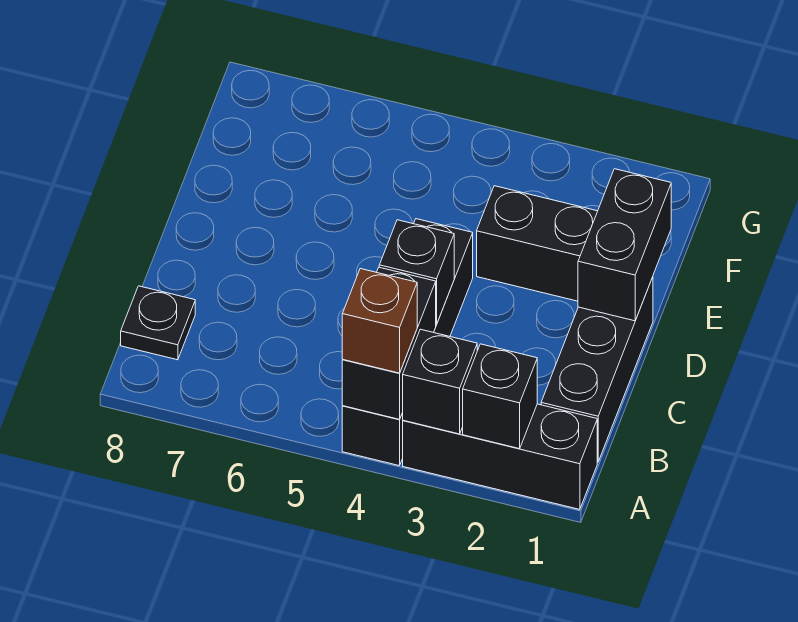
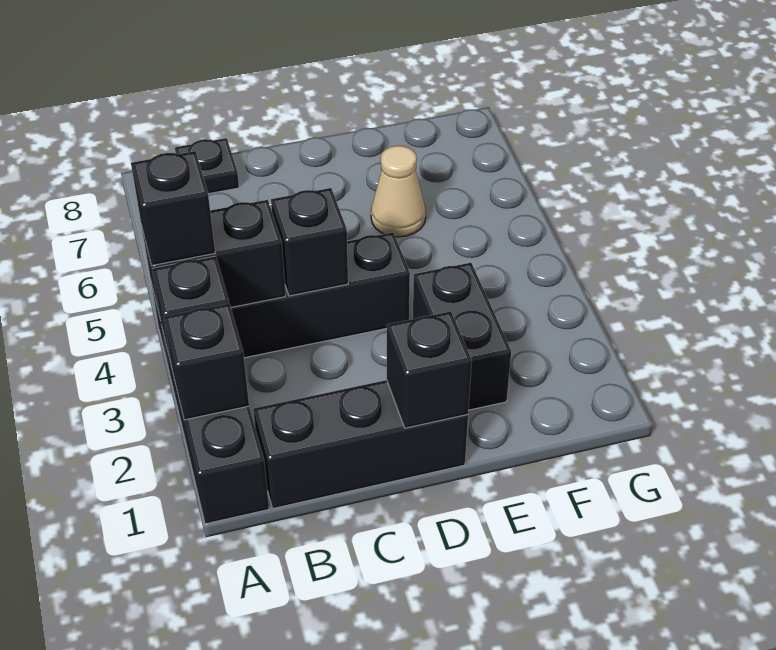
brown 1x1 brick [342,269,417,373] -> black 1x1 brick [131,151,215,266]
black 1x2 brick [578,169,671,321] -> black 1x1 brick [387,311,472,428]
none -> tan 1x1 cone [371,146,426,237]

